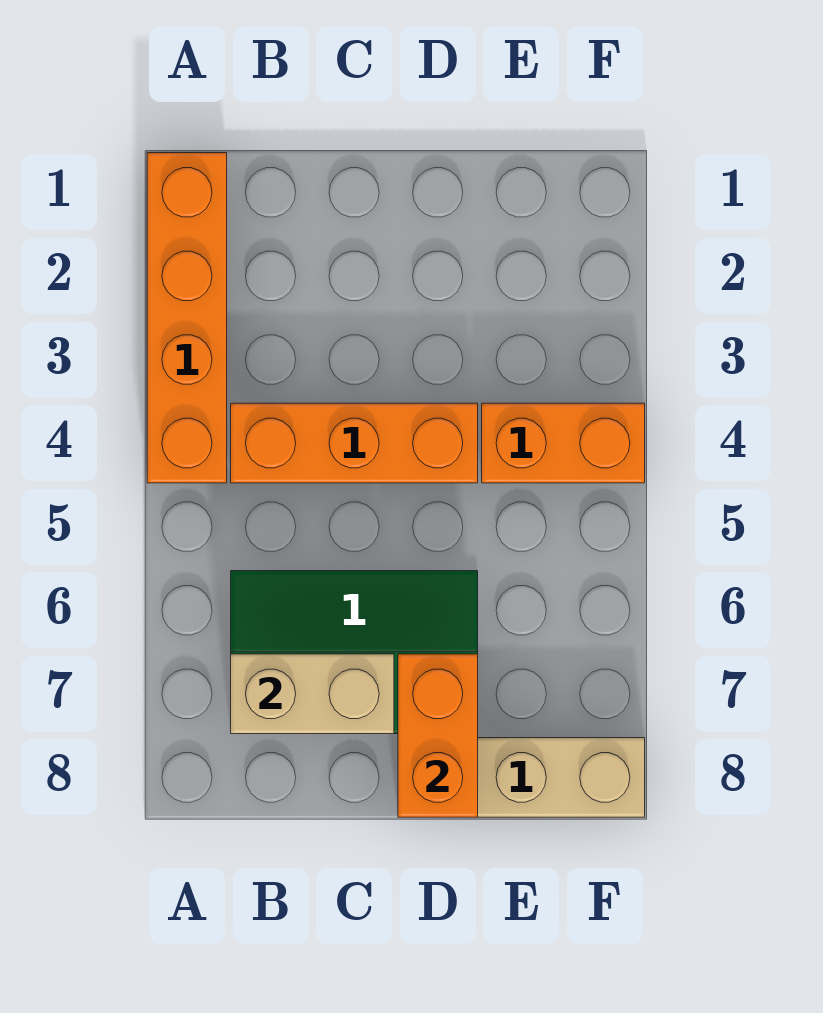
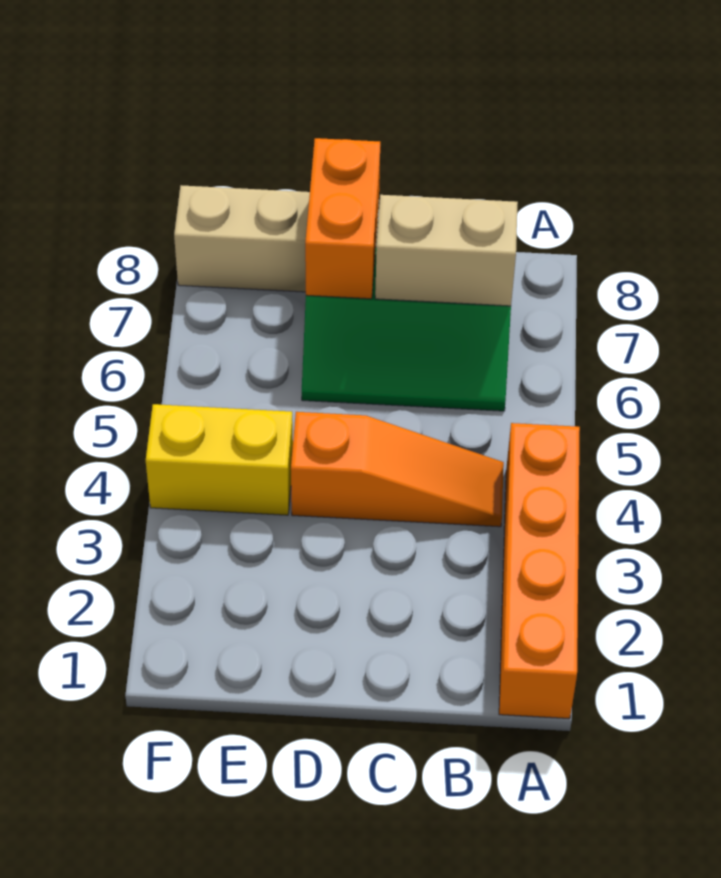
orange 1x3 brick [231,403,478,483] -> orange 1x3 slope [291,412,504,527]
orange 1x2 brick [482,403,645,483] -> yellow 1x2 brick [146,404,293,515]

